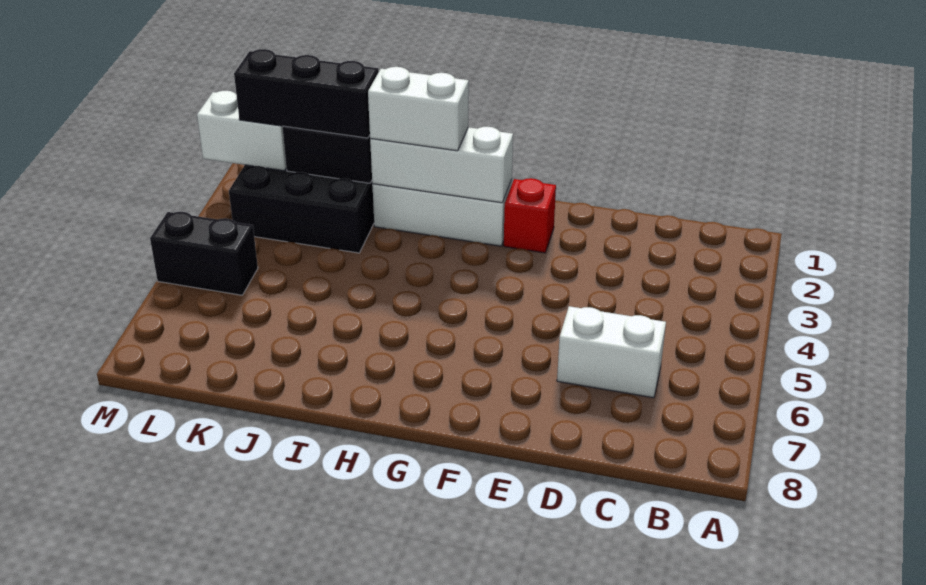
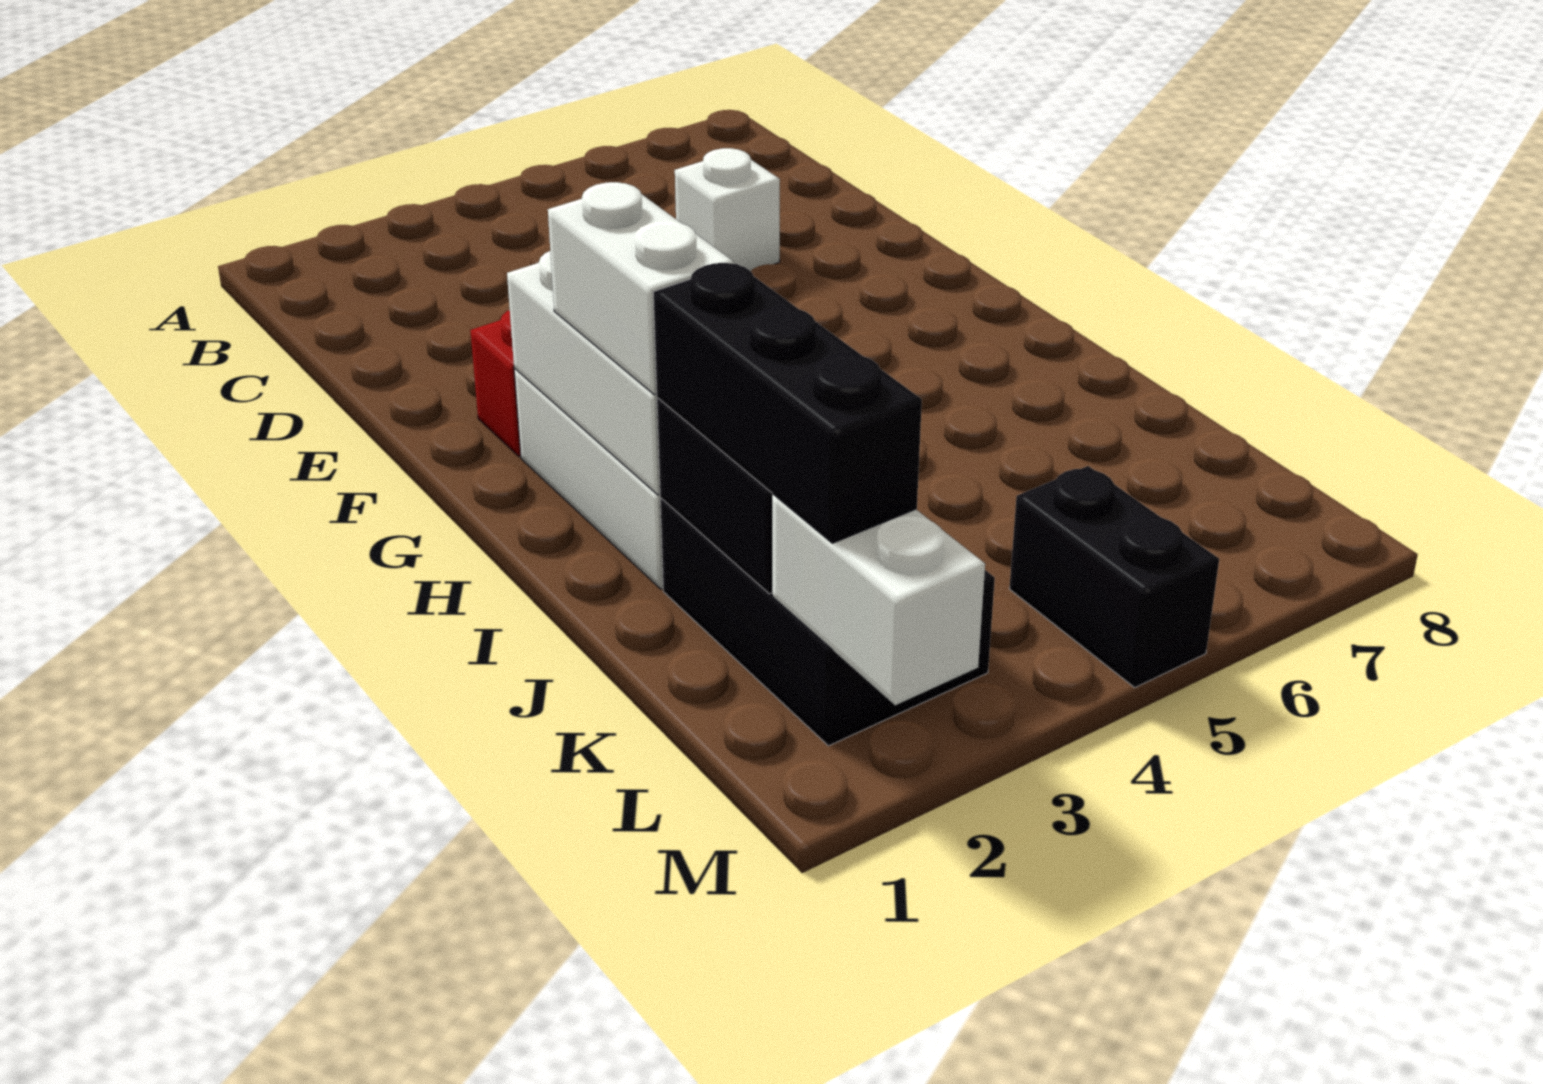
white 1x2 brick [557,306,666,398] -> white 1x1 brick [675,148,780,271]

